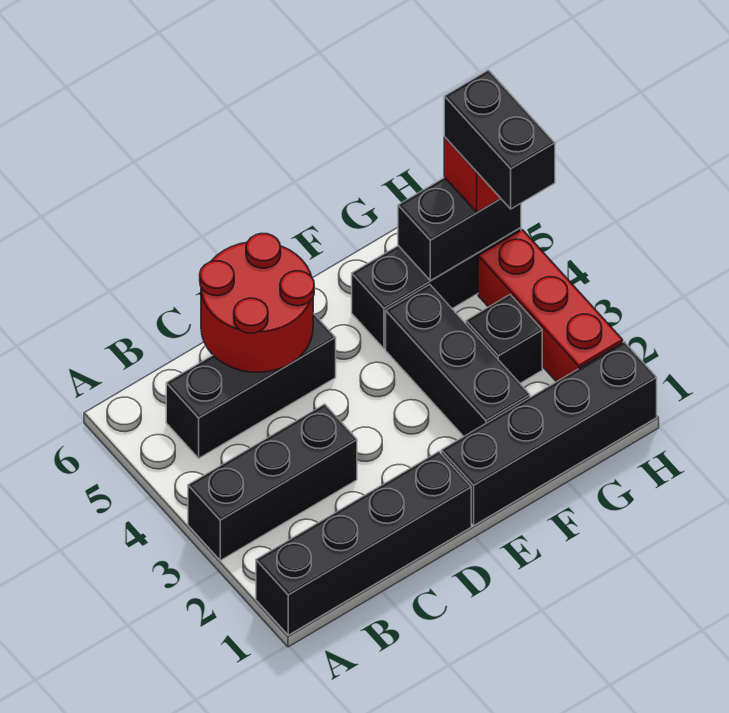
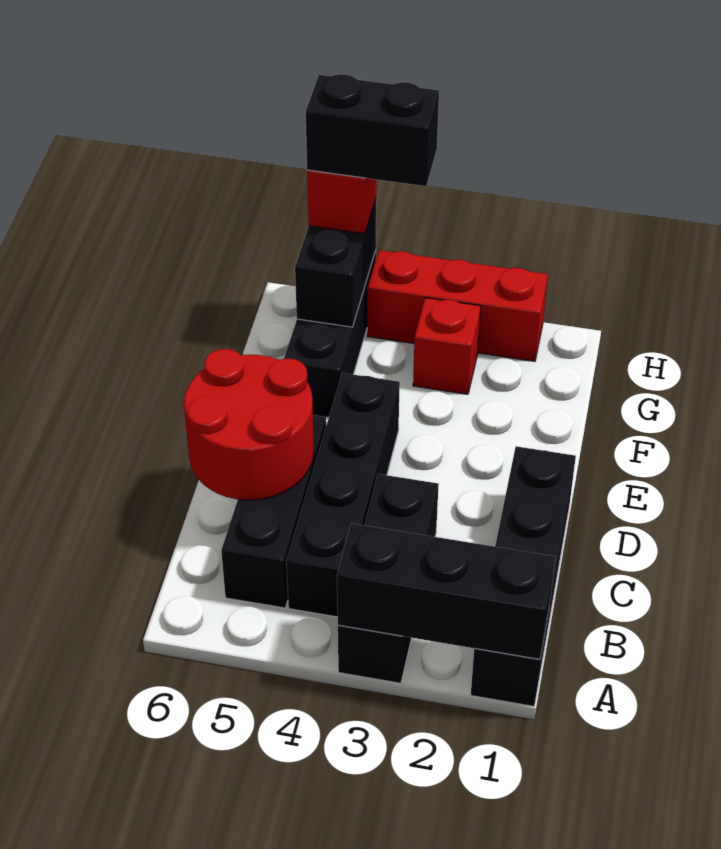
black 1x4 brick [441,342,657,525] -> black 1x4 brick moved to [286,373,400,617]
black 1x3 brick [386,285,530,436] -> black 1x3 brick moved to [337,523,555,659]
black 1x1 brick [466,295,542,383] -> red 1x1 brick [413,298,481,394]

